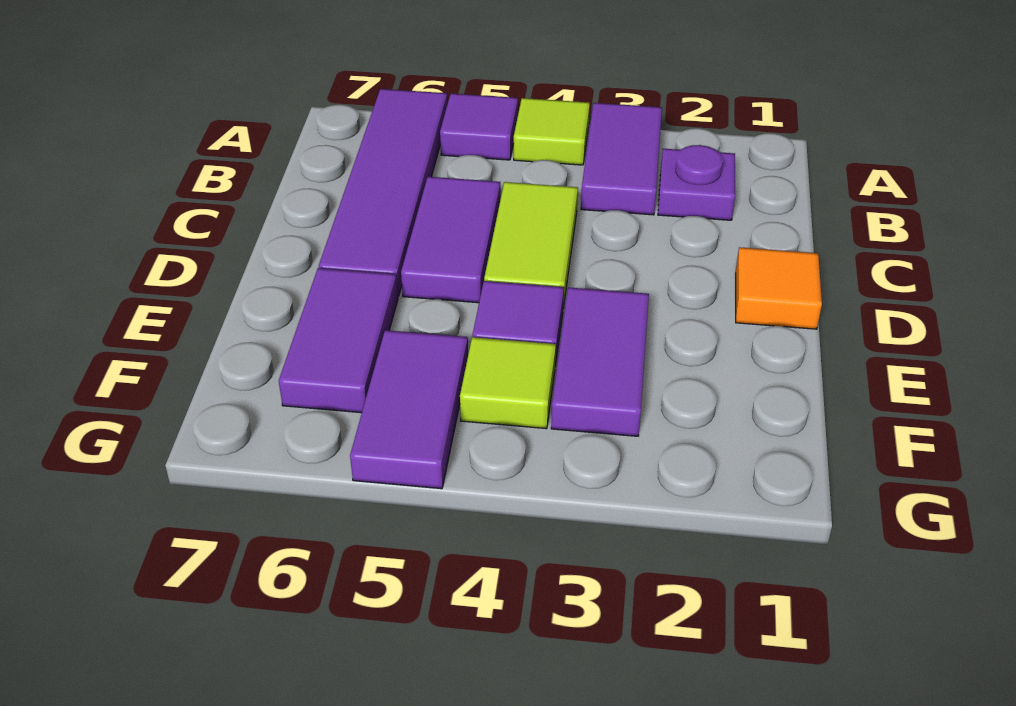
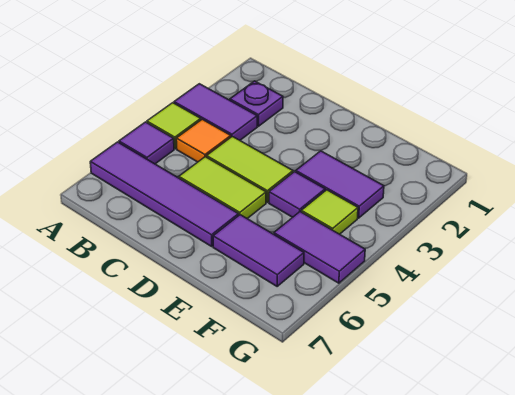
purple 1x2 tile [401,177,501,303] -> lime 1x2 tile [179,157,266,219]
orange 1x1 tile [736,247,822,329] -> orange 1x1 tile moved to [176,119,231,162]

